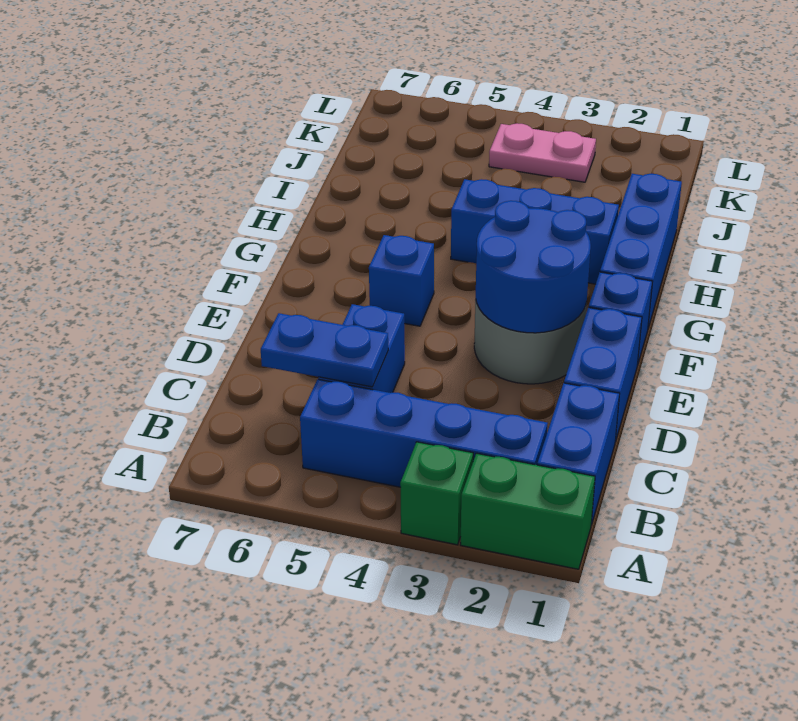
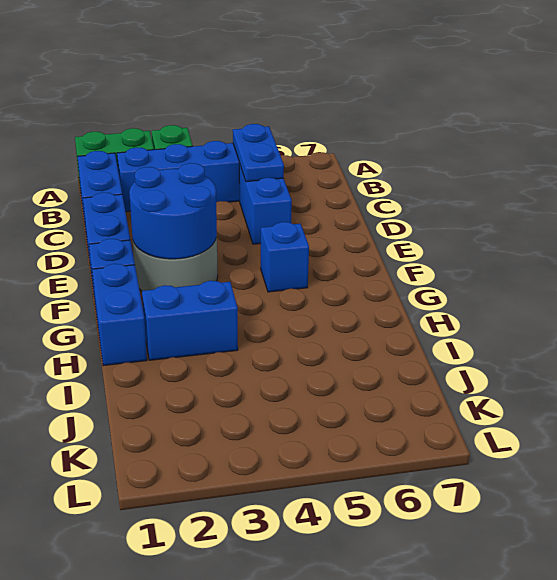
blue 1x2 plate [261,313,388,387] -> blue 1x2 plate turned to [233,124,284,182]
blue 1x3 brick [600,174,682,328] -> blue 1x2 brick [92,264,147,366]
blue 1x3 brick [451,179,619,284] -> blue 1x2 brick [142,281,238,360]
pink 1x2 plate [489,123,596,182] -> none

